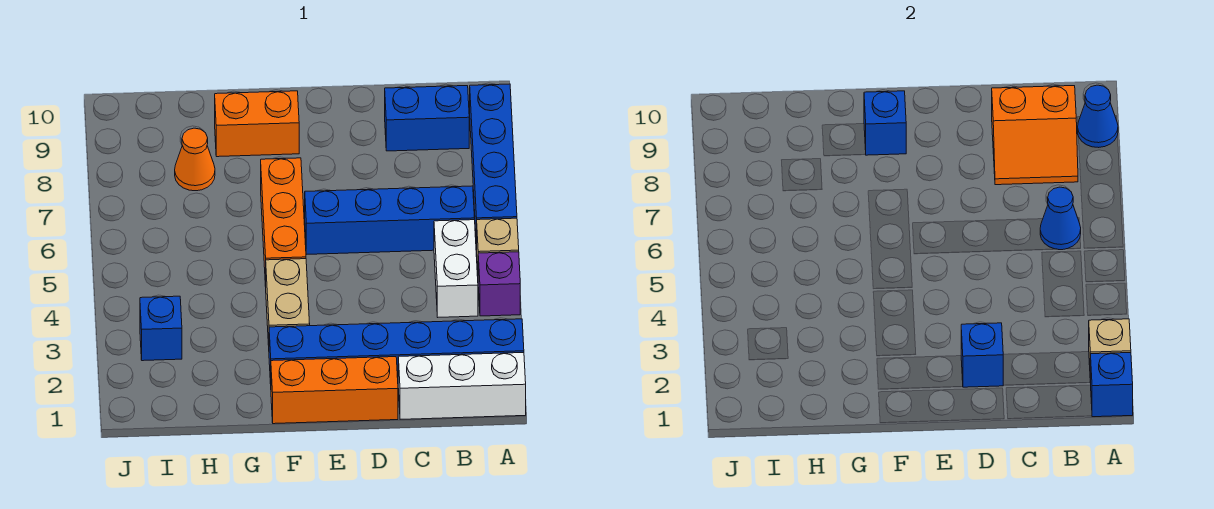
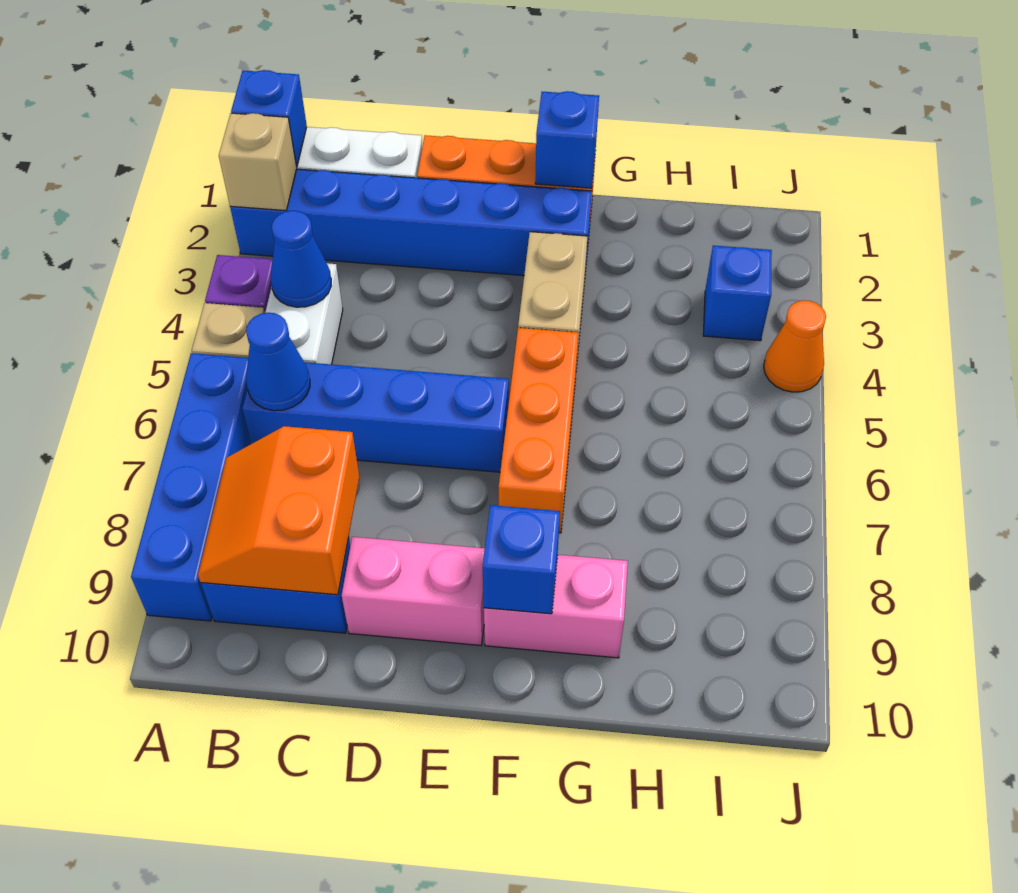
blue 1x1 cone [1078,85,1118,148] -> blue 1x1 cone moved to [271,211,331,307]
orange 2x2 slope [992,86,1078,185] -> orange 2x2 slope turned to [198,426,359,595]
blue 1x1 brick [961,323,1003,387] -> blue 1x1 brick moved to [535,91,599,188]
none -> pink 1x2 brick [342,537,485,645]
orange 1x2 brick [215,91,299,157] -> pink 1x2 brick [484,555,628,658]
orange 1x1 cone [175,128,215,191] -> orange 1x1 cone moved to [764,300,826,392]

